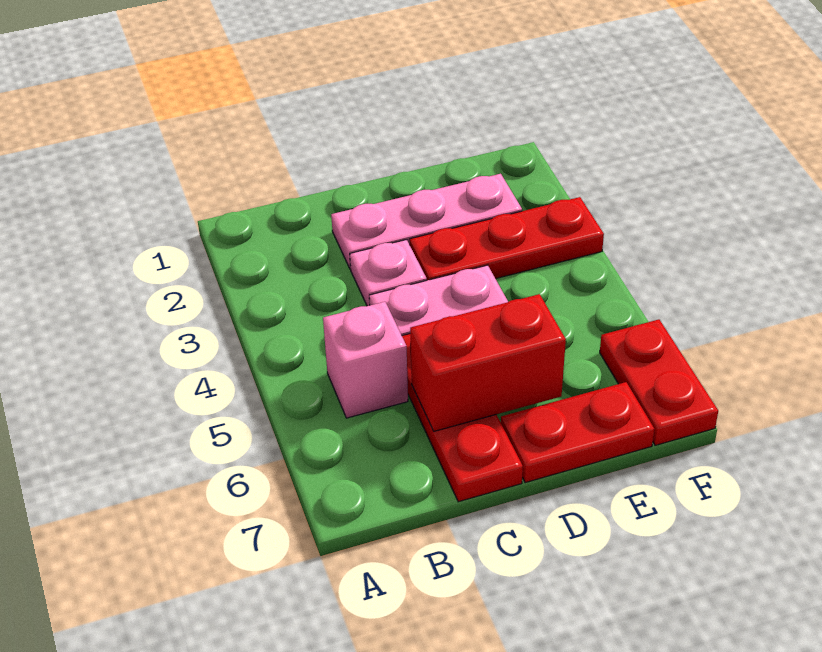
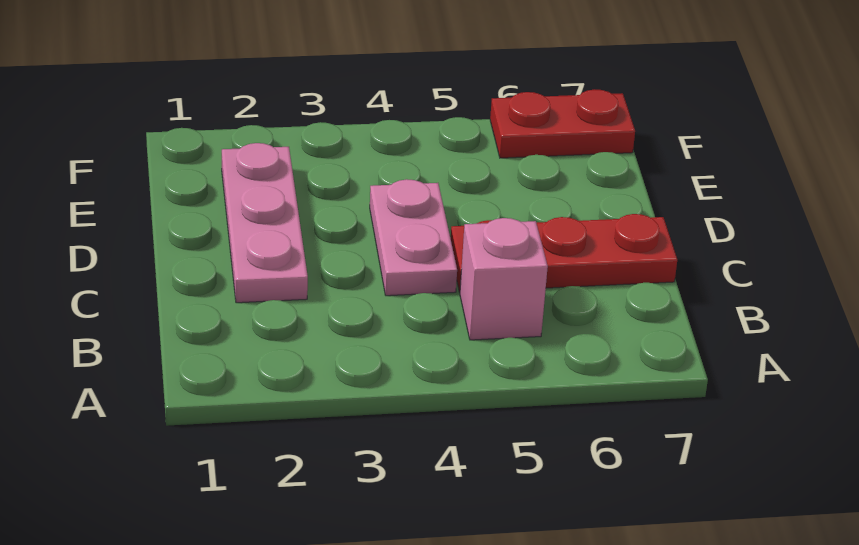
pink 1x1 plate [350,240,427,306] -> none
red 1x2 brick [410,294,566,431] -> none
red 1x3 plate [410,197,604,280] -> none
red 1x2 plate [501,382,654,483] -> none

